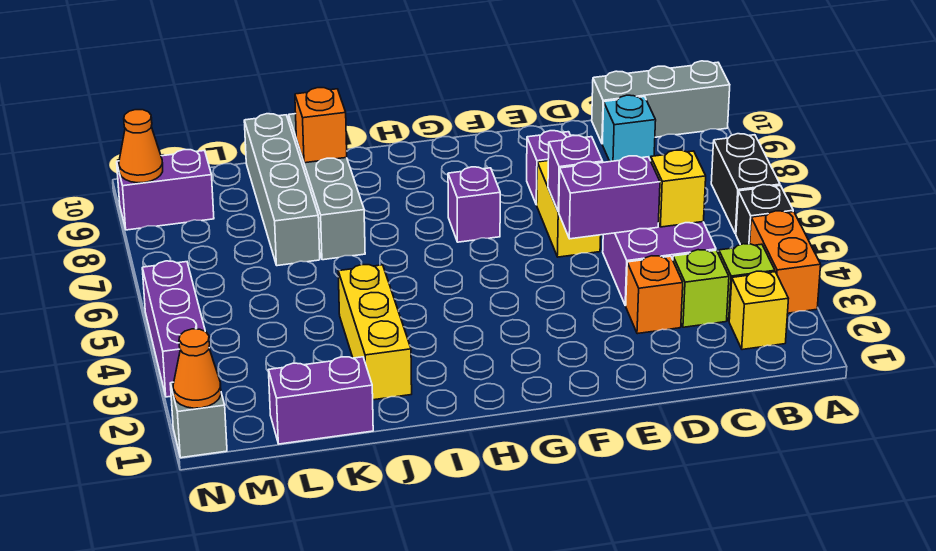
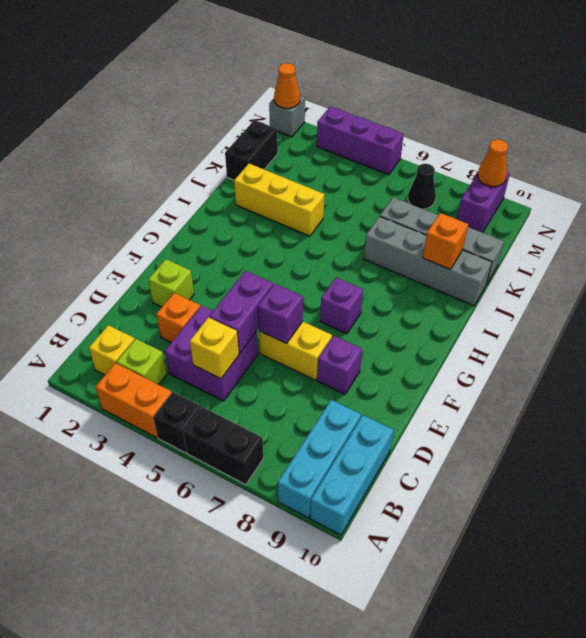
grey 1x3 brick [592,61,730,144] -> cyan 1x3 brick [310,415,394,535]
lime 1x1 brick [673,250,729,327] -> lime 1x1 brick moved to [148,259,194,307]
cyan 1x1 brick [602,95,656,162] -> cyan 1x3 brick [278,400,361,518]
purple 1x2 brick [269,357,373,444] -> black 1x2 brick [225,120,278,180]
none -> black 1x1 cone [408,164,436,209]

